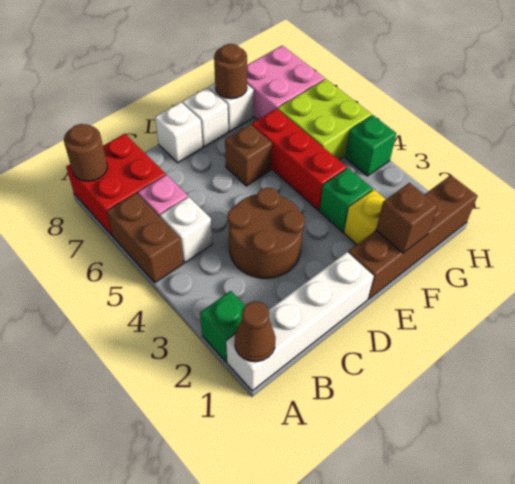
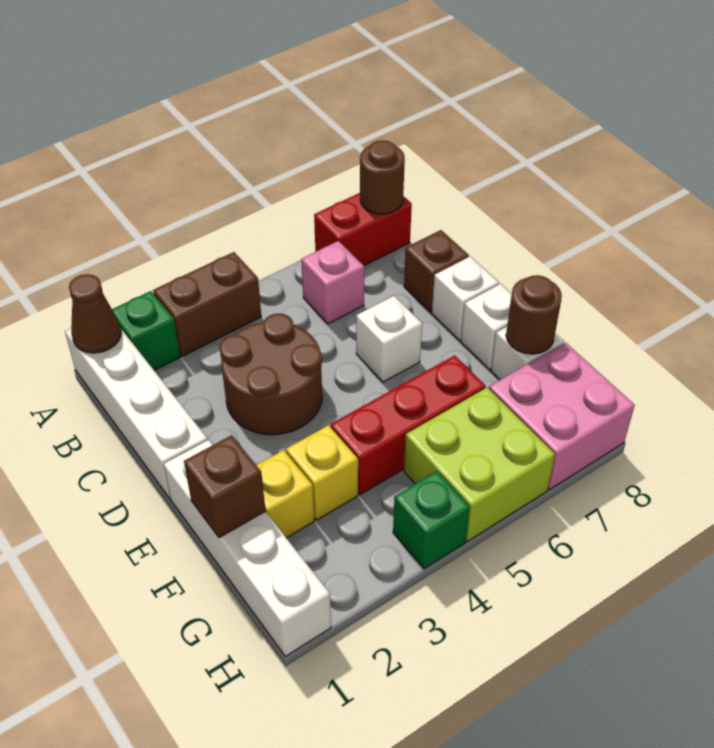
brown 1x2 brick [107,193,183,283] -> brown 1x2 brick moved to [153,252,261,356]
red 2x2 brick [66,134,166,236] -> red 1x2 brick [314,193,412,266]
white 1x1 brick [160,197,212,263] -> white 1x1 brick moved to [356,296,422,382]
brown 1x4 brick [348,175,477,299] -> white 1x4 brick [164,440,331,656]
brown 1x1 brick [225,124,272,186] -> brown 1x1 brick moved to [404,230,469,312]
green 1x1 brick [319,168,373,232] -> yellow 1x1 brick [286,425,358,520]

